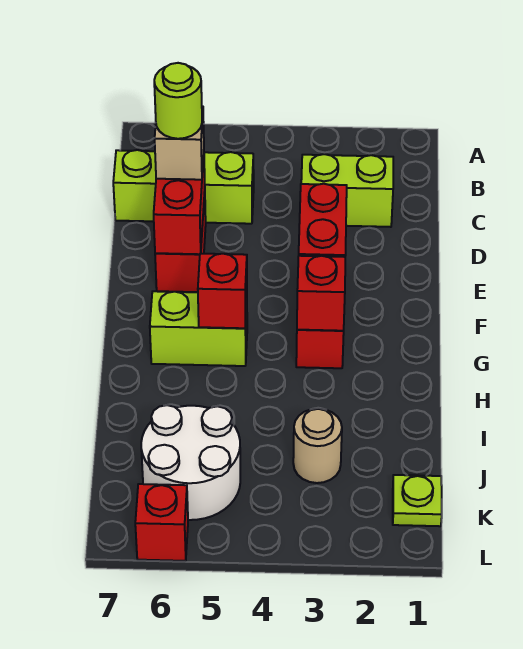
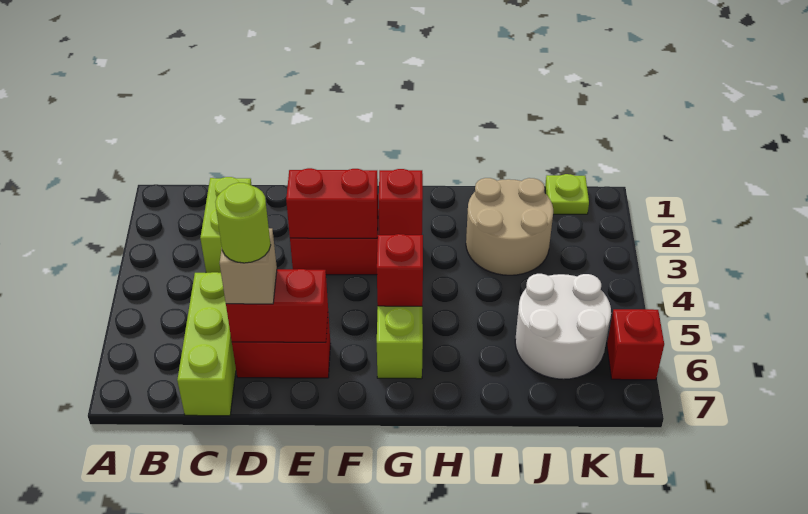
tan 1x1 round brick [293,409,342,483] -> tan 2x2 round brick [466,178,553,275]

